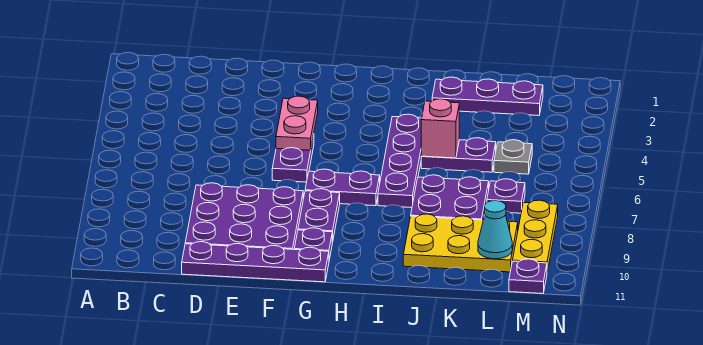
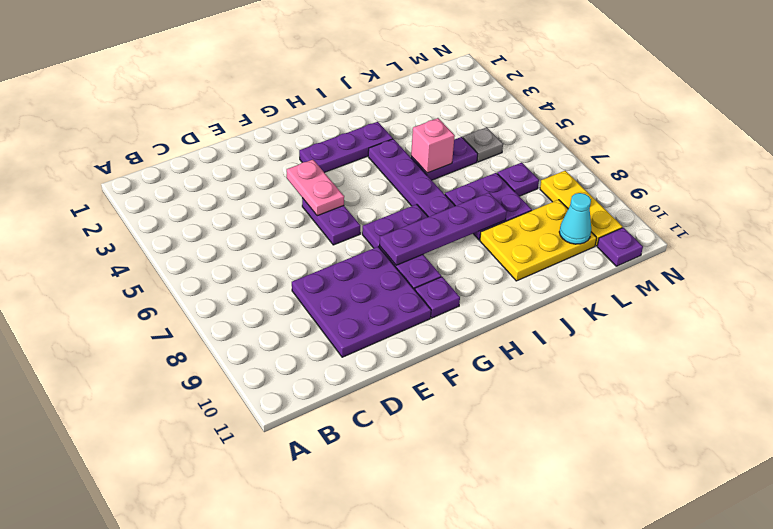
purple 1x4 plate [182,242,329,282] -> purple 1x4 plate moved to [380,193,507,265]
purple 1x3 plate [432,77,543,116] -> purple 1x3 plate moved to [299,122,393,173]

